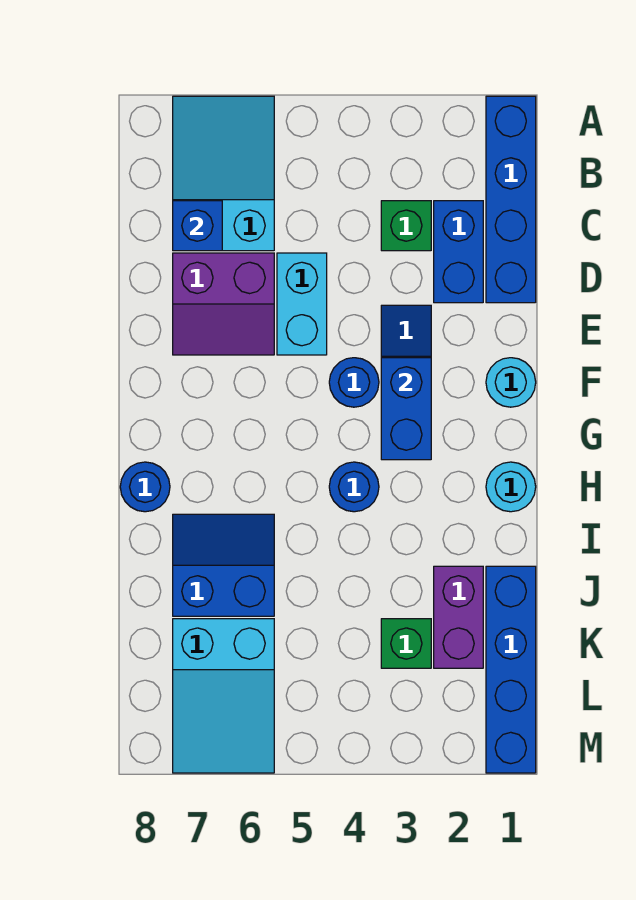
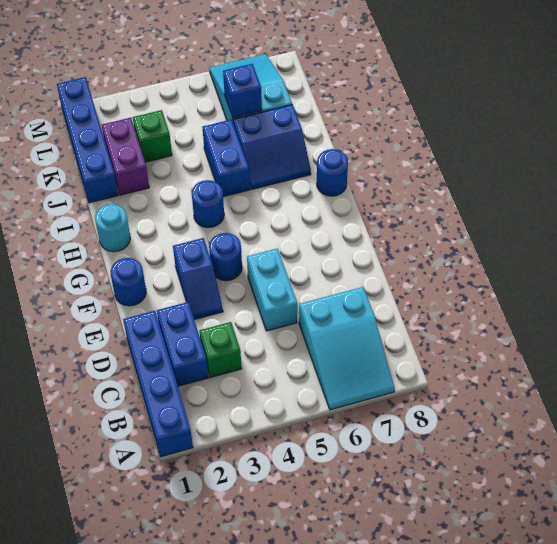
blue 1x1 brick [173,201,222,251] -> blue 1x1 brick moved to [223,64,262,118]
purple 2x2 slope [173,253,274,355] -> none
cyan 1x1 round brick [486,358,536,407] -> blue 1x1 round brick [110,258,146,306]
blue 1x2 brick [381,358,431,460] -> blue 1x2 brick moved to [202,119,250,197]

